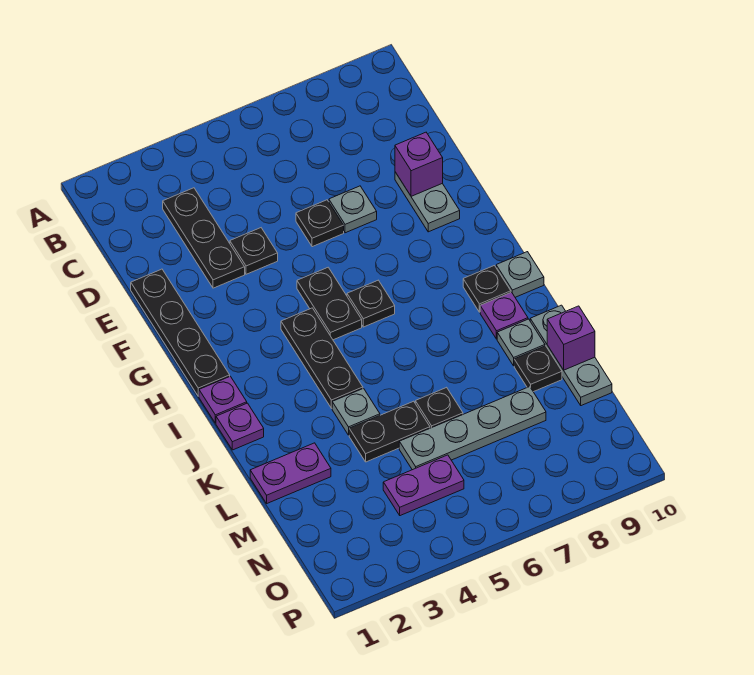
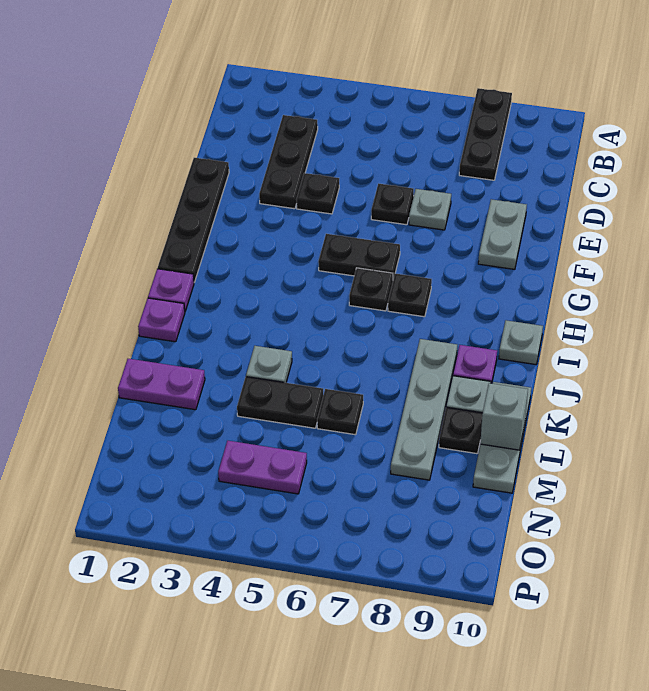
purple 1x1 brick [395,132,443,196] -> none
black 1x2 plate [297,267,362,340] -> black 1x2 plate turned to [318,234,400,279]
black 1x3 plate [281,308,363,408] -> black 1x3 plate moved to [459,88,512,180]
black 1x1 plate [463,266,511,312] -> black 1x1 plate moved to [388,274,432,317]
purple 1x1 brick [547,306,595,370] -> grey 1x1 brick [480,383,528,450]
grey 1x4 plate [399,387,546,470] -> grey 1x4 plate turned to [391,339,457,480]

